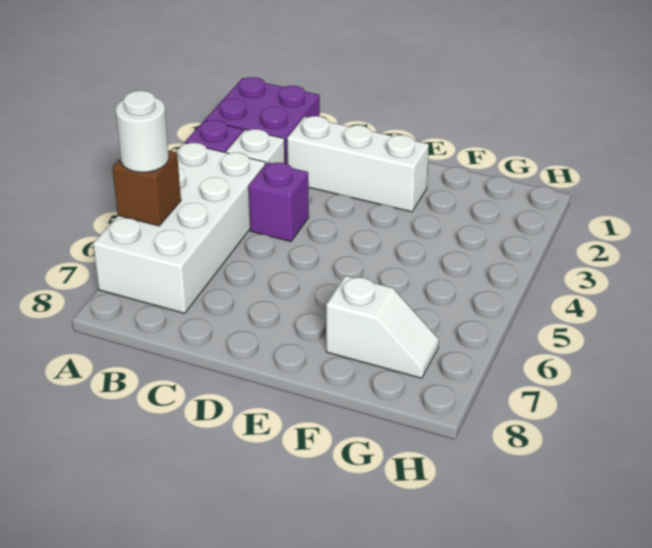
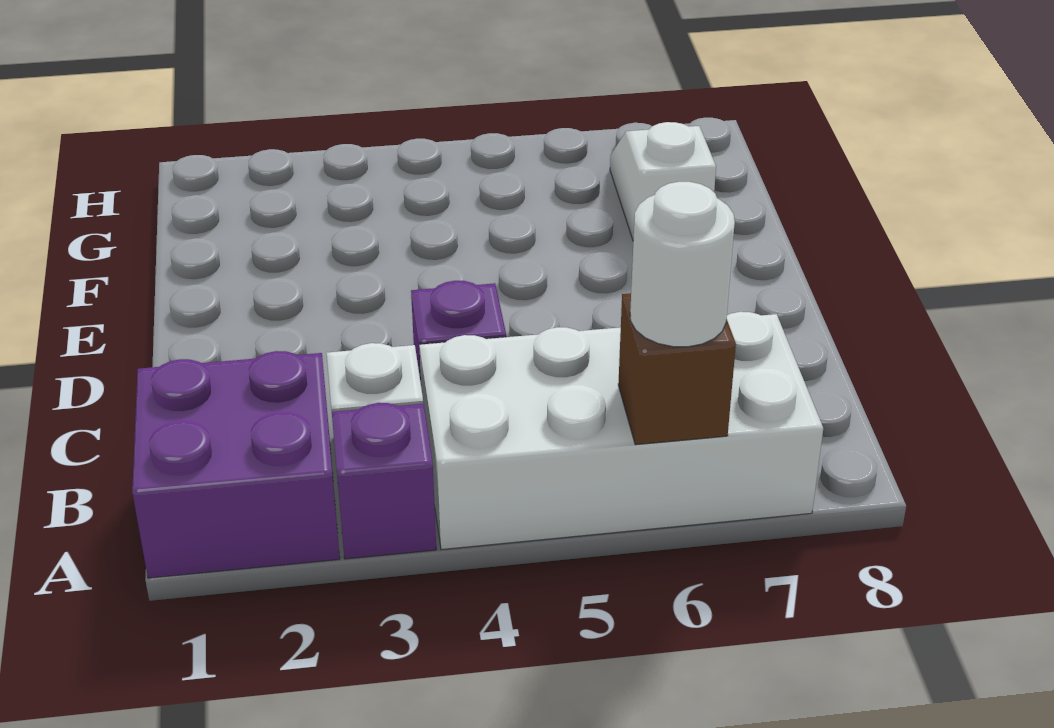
white 1x3 brick [287,116,429,212] -> none

